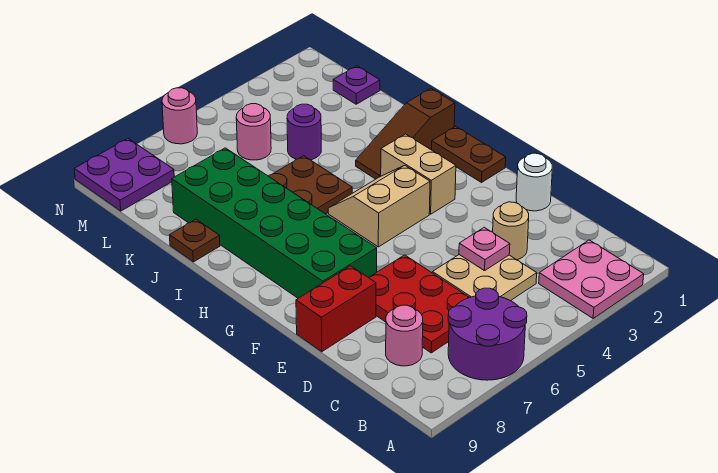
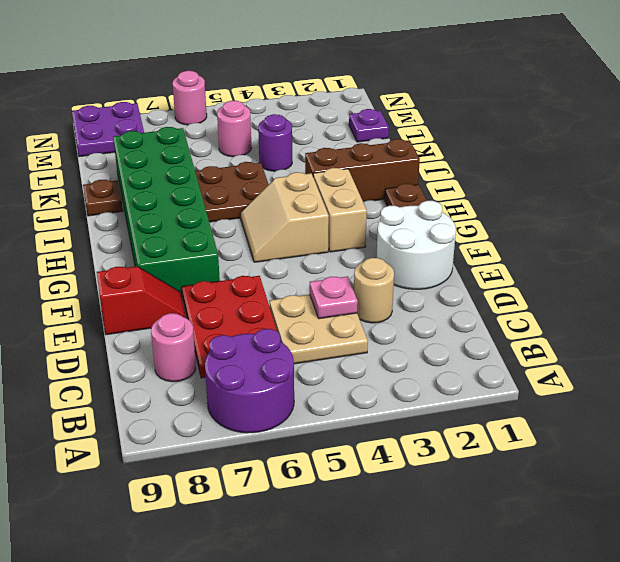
pink 2x2 plate [539,240,644,318] -> none
white 1x1 round brick [516,153,552,211] -> white 2x2 round brick [376,201,456,289]
red 1x2 brick [296,266,376,352] -> red 1x2 slope [97,266,186,335]
tan 2x2 slope [328,165,430,247] -> tan 2x2 slope turned to [240,172,329,262]
brown 1x3 slope [356,88,455,179] -> brown 1x3 brick [305,139,420,202]

